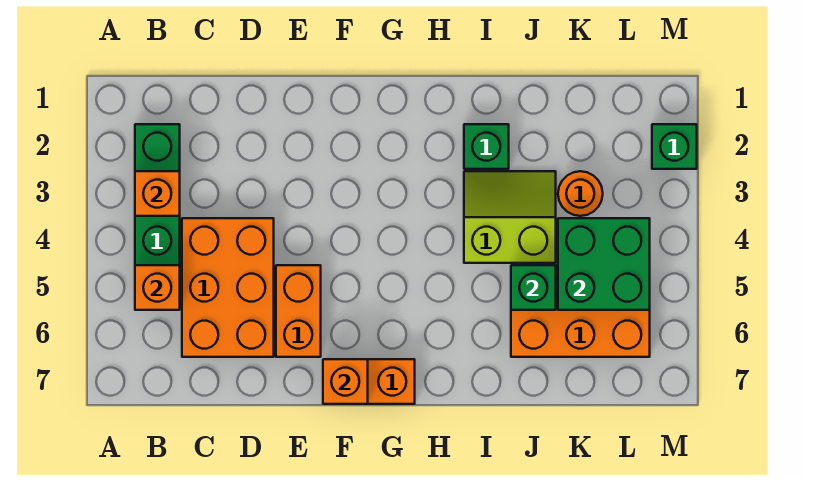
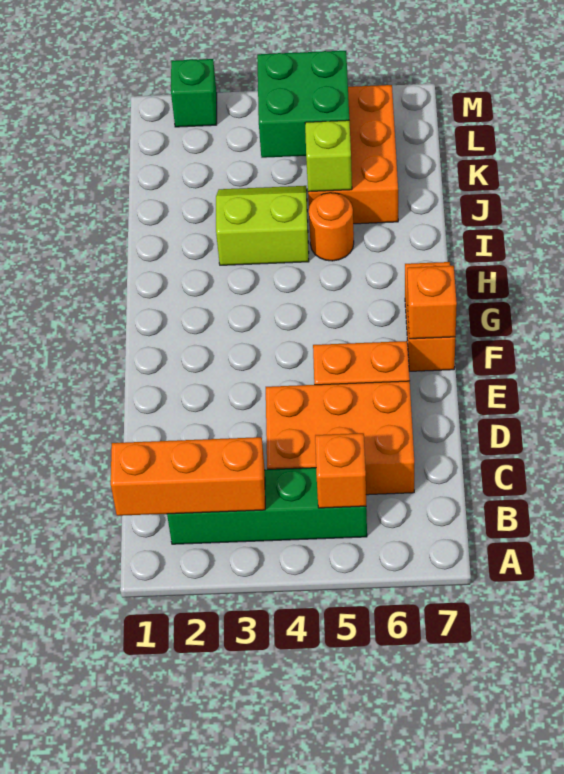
orange 1x1 brick [135,171,180,216] -> orange 1x3 brick [111,437,265,516]
green 1x1 brick [464,124,509,169] -> none
lime 2x2 slope [464,171,556,263] -> lime 2x2 slope turned to [216,186,309,265]
green 1x1 brick [511,265,556,310] -> lime 1x1 brick [305,120,352,192]
orange 1x1 round brick [558,171,603,216] -> orange 1x1 round brick moved to [309,193,354,261]

